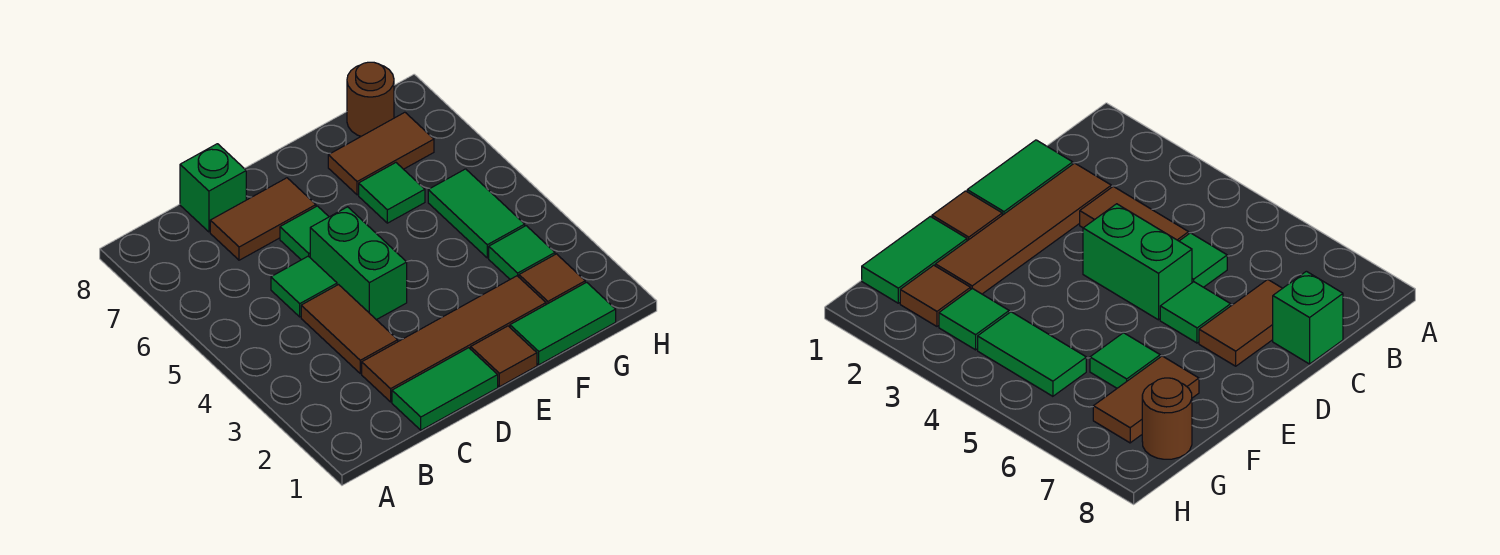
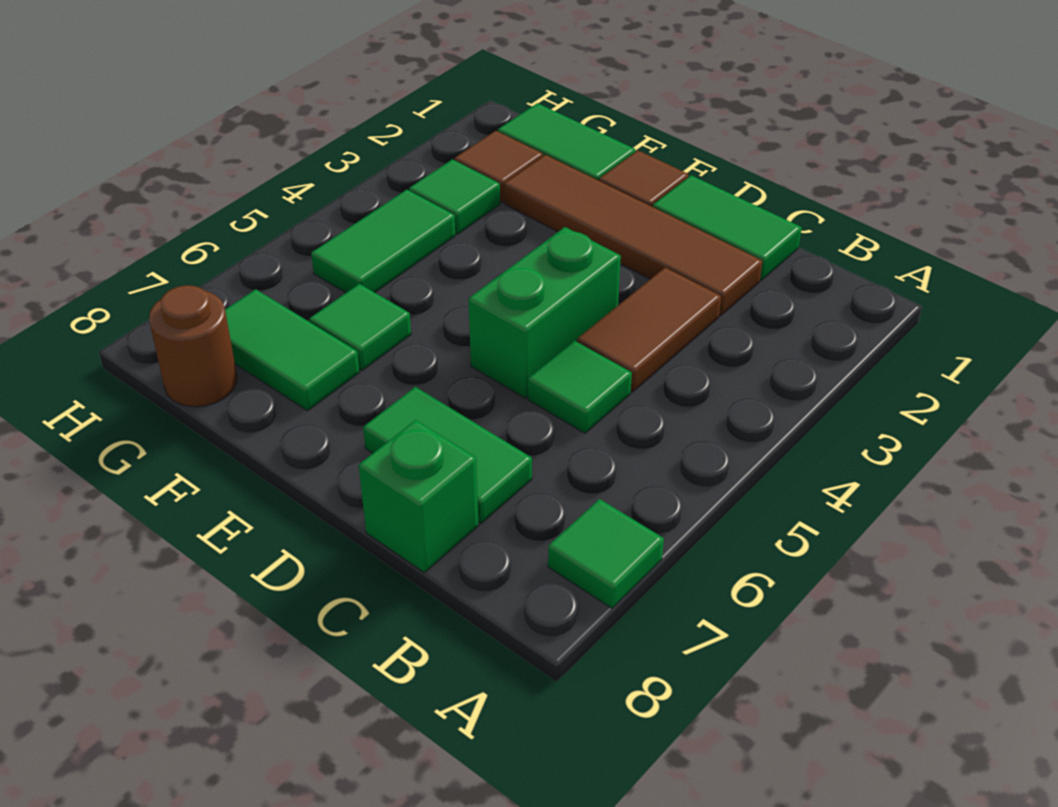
brown 1x2 tile [210,178,316,260] -> green 1x2 tile [363,387,532,523]
green 1x1 tile [280,206,329,260] -> green 1x1 tile moved to [548,499,664,608]
brown 1x2 tile [328,112,434,195] -> green 1x2 tile [225,289,359,411]

